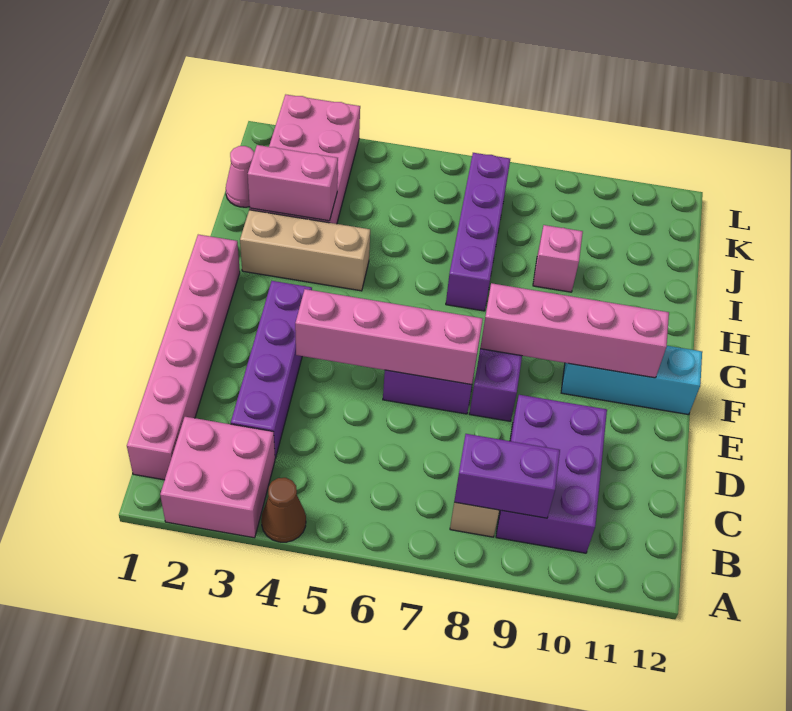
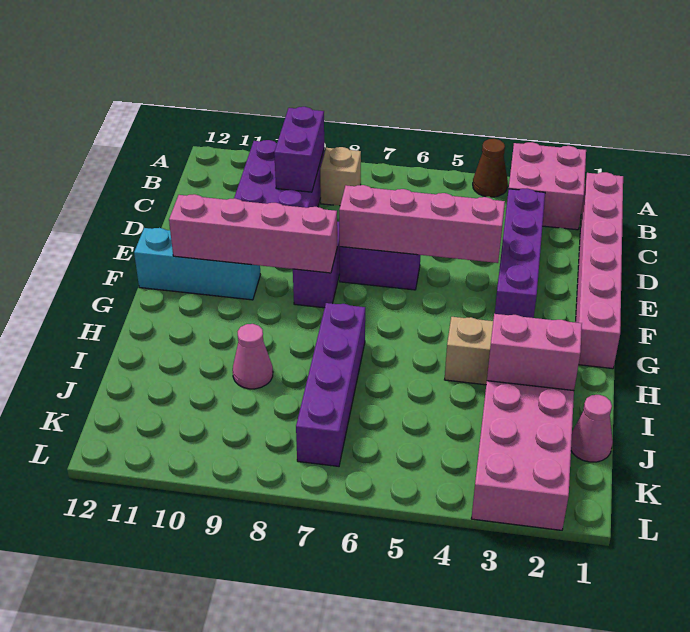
purple 1x2 brick [454,434,560,518] -> purple 1x2 brick turned to [274,107,324,192]
pink 1x1 brick [533,225,583,292] -> pink 1x1 cone [233,324,273,389]

